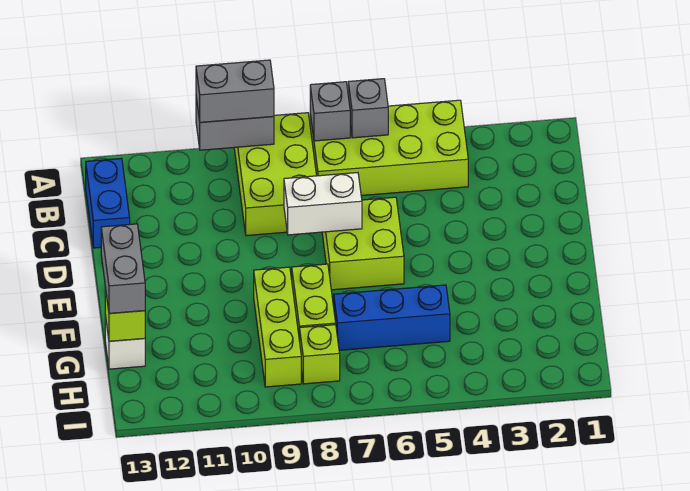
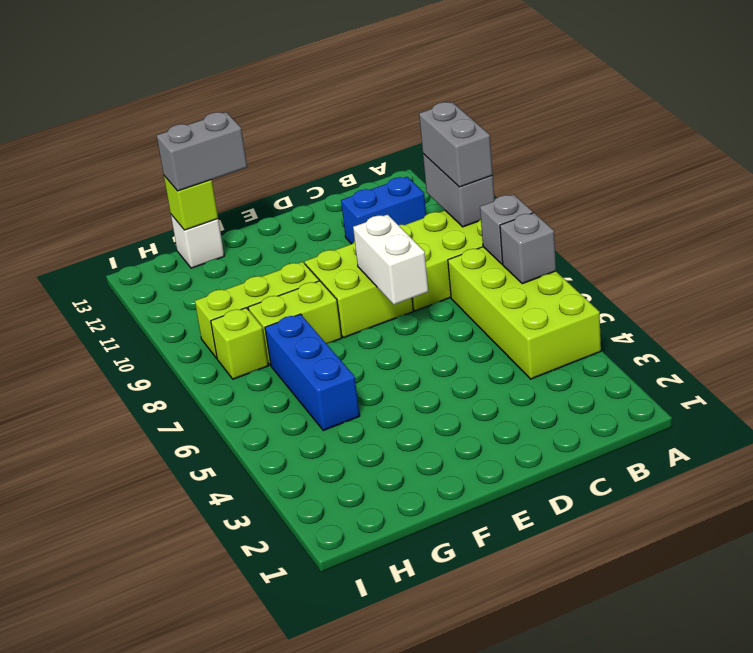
blue 1x2 brick [86,158,130,248] -> blue 1x2 brick moved to [341,177,426,244]
lime 2x2 brick [322,197,404,290] -> lime 2x2 brick moved to [305,242,413,338]

